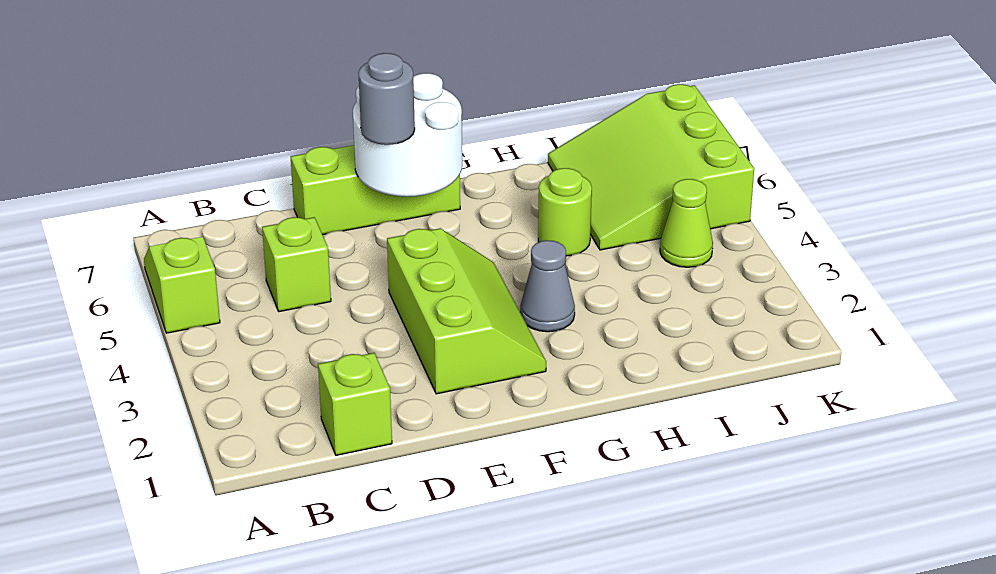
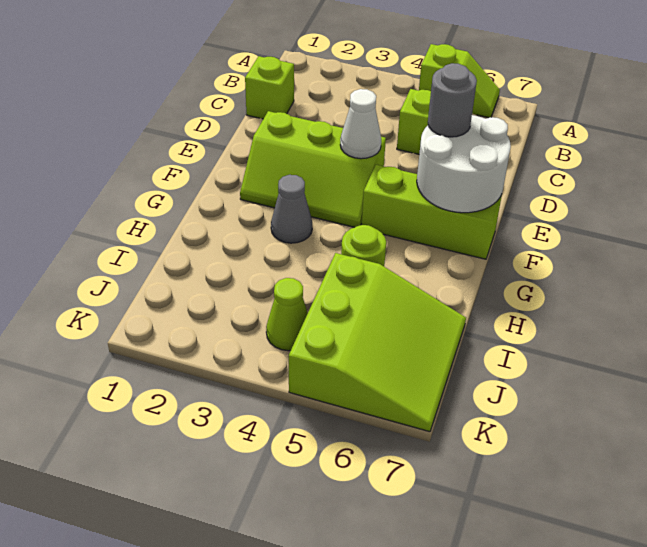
lime 1x3 brick [291,145,460,235] -> lime 1x3 brick turned to [362,165,502,259]
none -> white 1x1 cone [340,89,381,159]
lime 3x3 slope [548,84,754,250] -> lime 3x3 slope turned to [289,253,466,432]

